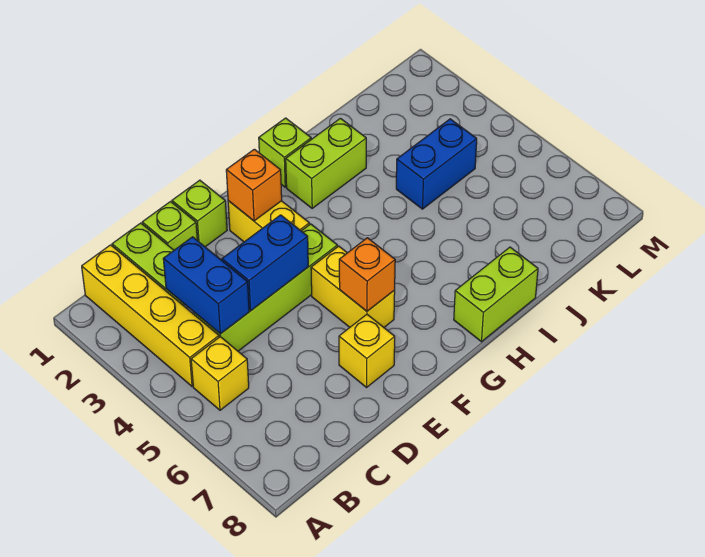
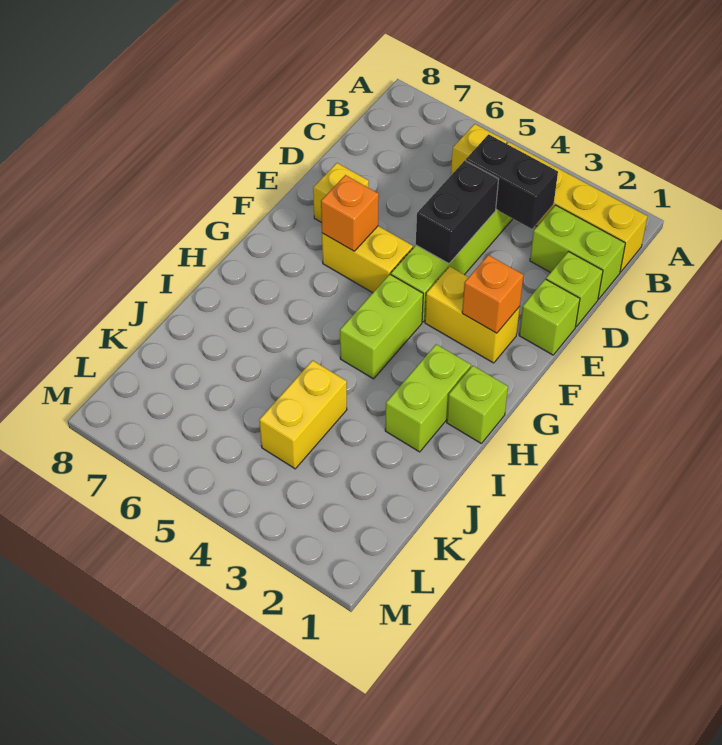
blue 1x2 brick [163,237,249,334] -> black 1x2 brick [466,134,558,229]
blue 1x2 brick [222,215,308,311] -> black 1x2 brick [416,161,499,264]
lime 1x2 brick [454,247,538,342] -> lime 1x2 brick moved to [340,274,423,379]
blue 1x2 brick [396,119,477,209] -> yellow 1x2 brick [259,360,347,469]

